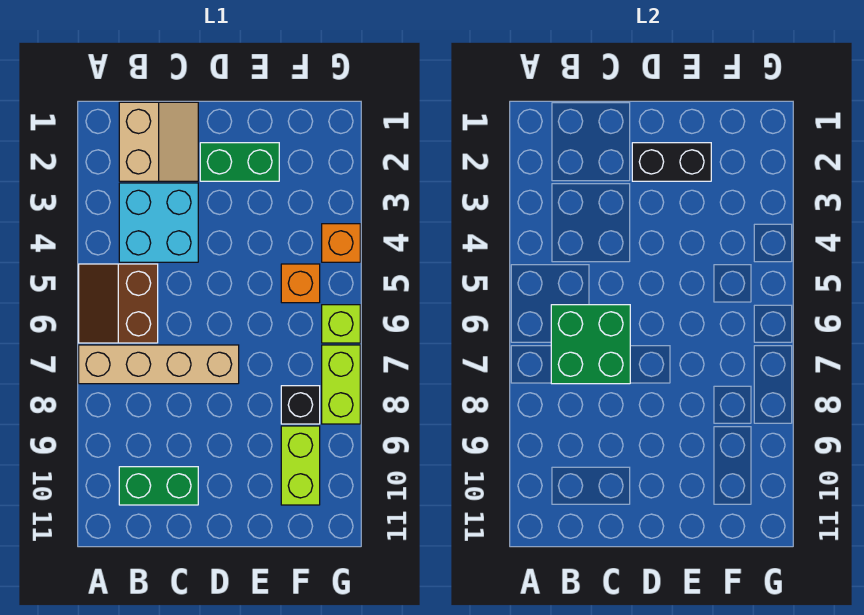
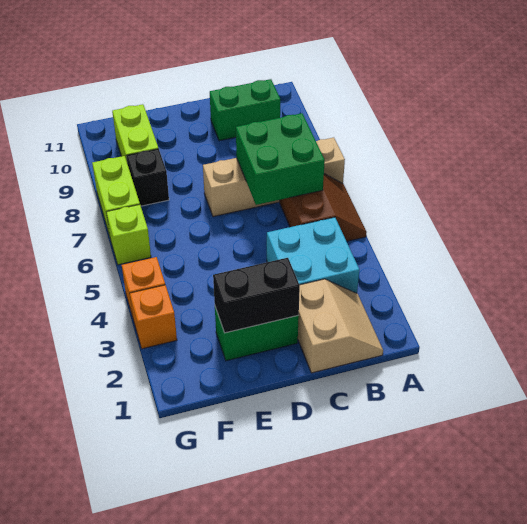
tan 2x2 slope [119,102,198,181] -> tan 2x2 slope turned to [298,279,383,373]
orange 1x1 brick [281,264,320,303] -> orange 1x1 brick moved to [130,285,177,349]

